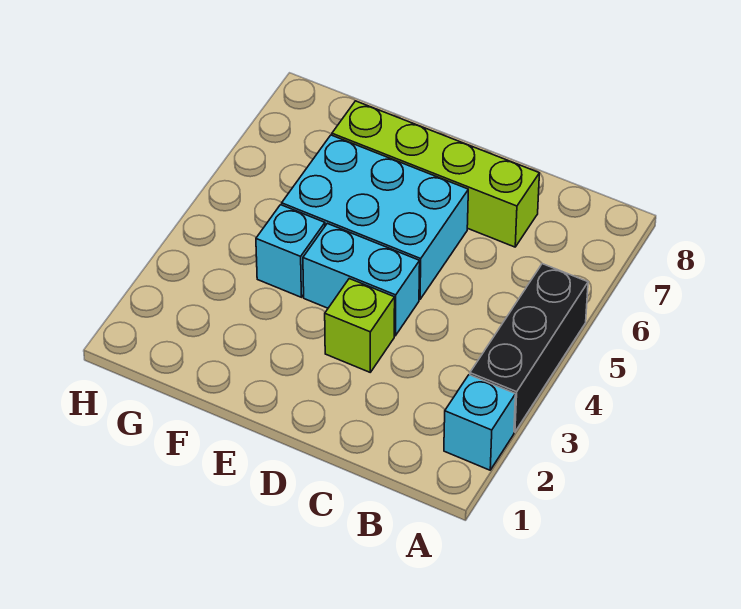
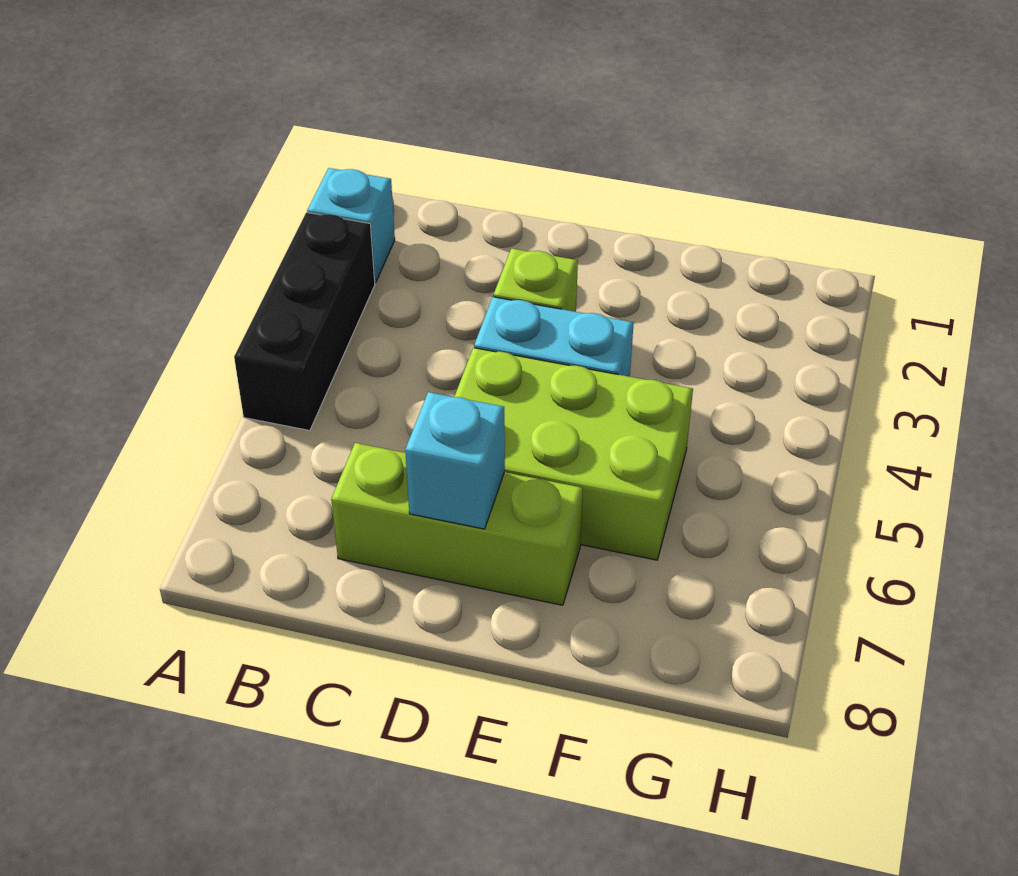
lime 1x4 brick [332,101,539,247] -> lime 1x3 brick [331,443,583,605]
cyan 2x3 brick [282,135,468,299] -> lime 2x3 brick [454,348,693,560]
cyan 1x1 brick [256,205,325,297] -> cyan 1x1 brick moved to [405,392,505,529]

